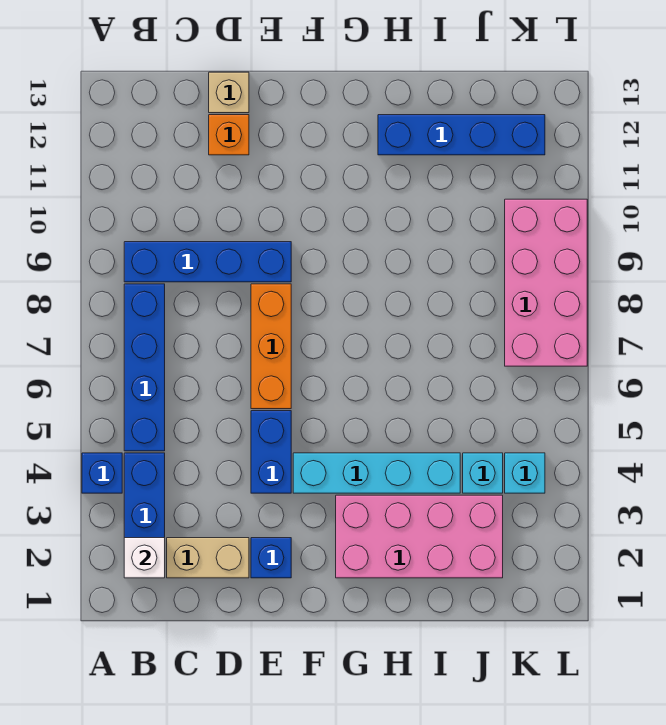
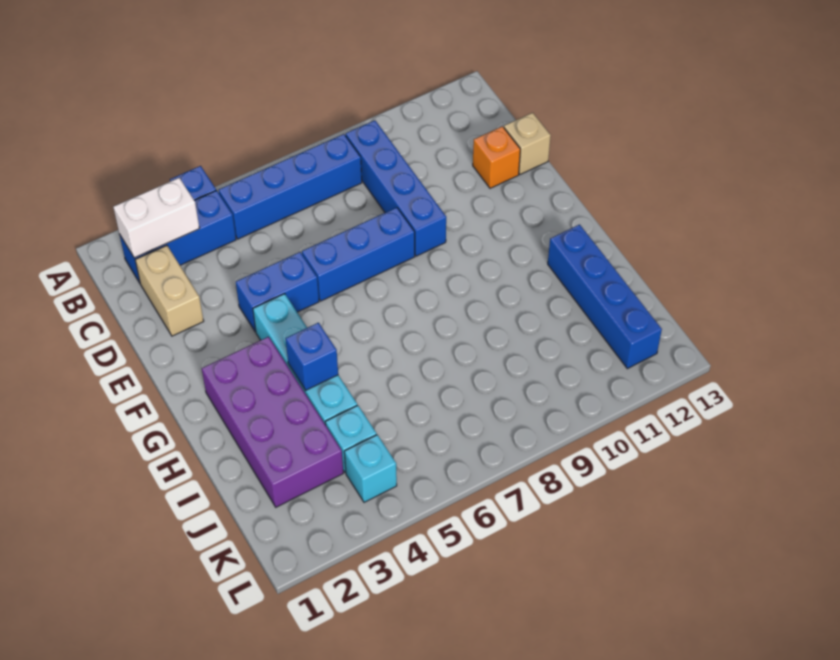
white 1x1 brick [124,538,165,578] -> white 1x2 brick [113,178,200,258]
blue 1x1 brick [251,538,291,578] -> blue 1x1 brick moved to [286,323,338,390]
orange 1x3 brick [251,284,291,409] -> blue 1x3 brick [302,207,415,301]
pink 2x4 brick [336,495,503,578] -> purple 2x4 brick [202,337,343,507]
pink 2x4 brick [505,199,587,366] -> none

